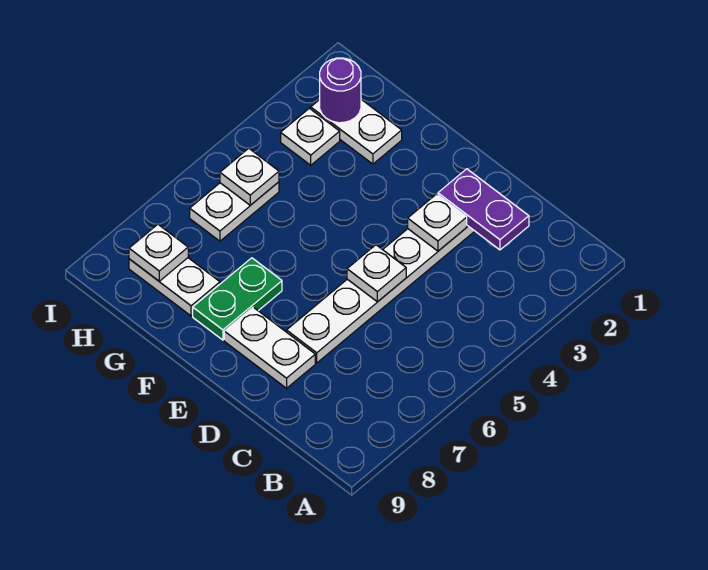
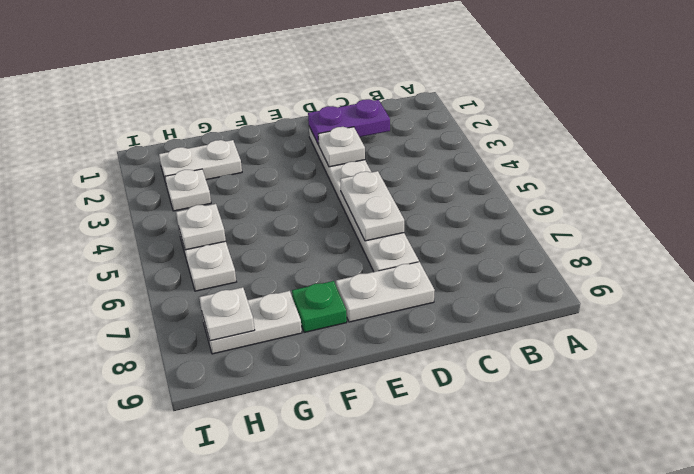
white 1x1 plate [347,245,406,302] -> white 1x2 plate [340,171,404,241]
green 1x2 plate [193,258,282,340] -> green 1x1 plate [292,281,347,333]
purple 1x1 round brick [320,58,361,123] -> none

